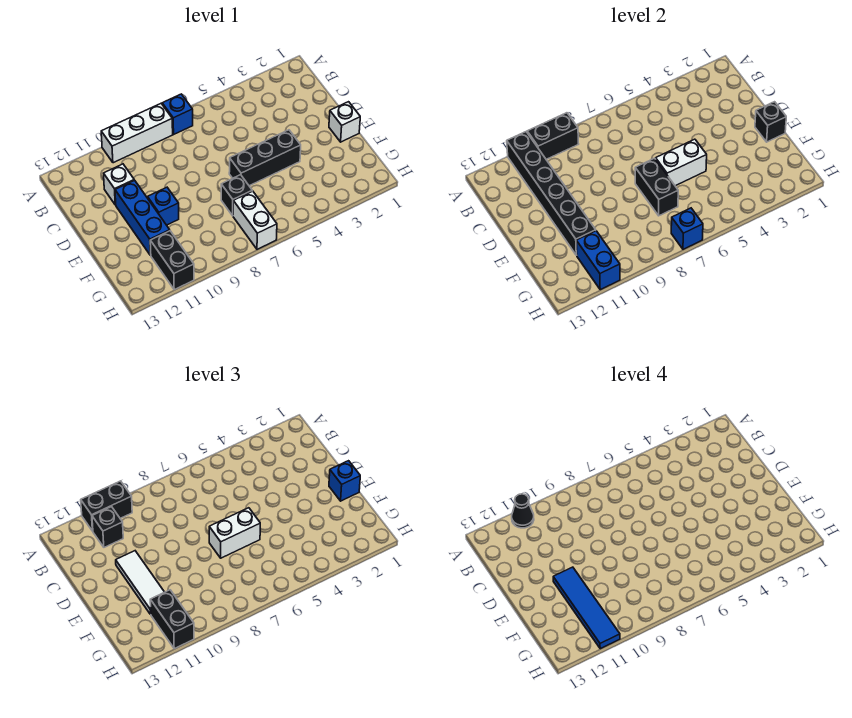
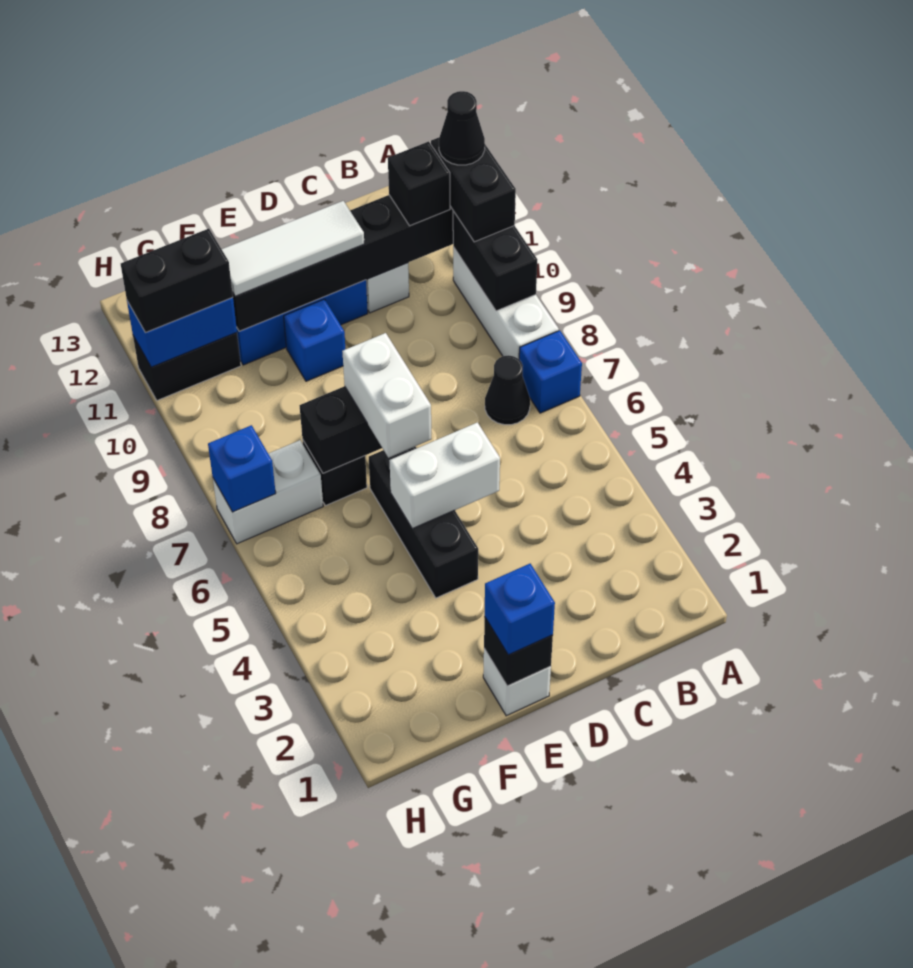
none -> black 1x1 cone [485,355,530,425]
white 1x2 brick [656,139,707,186] -> white 1x2 brick turned to [389,422,500,529]
blue 1x4 tile [553,567,620,649] -> none

